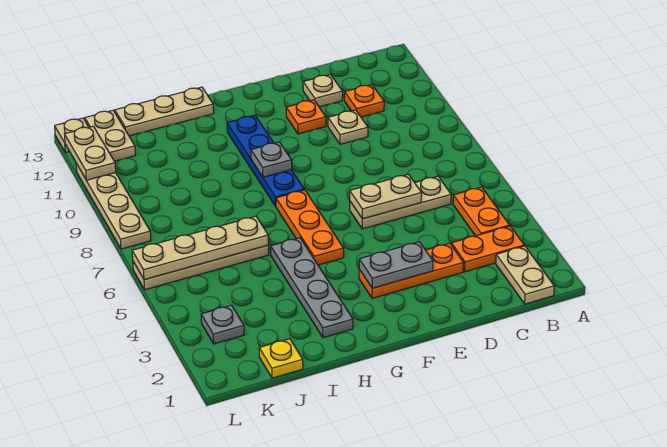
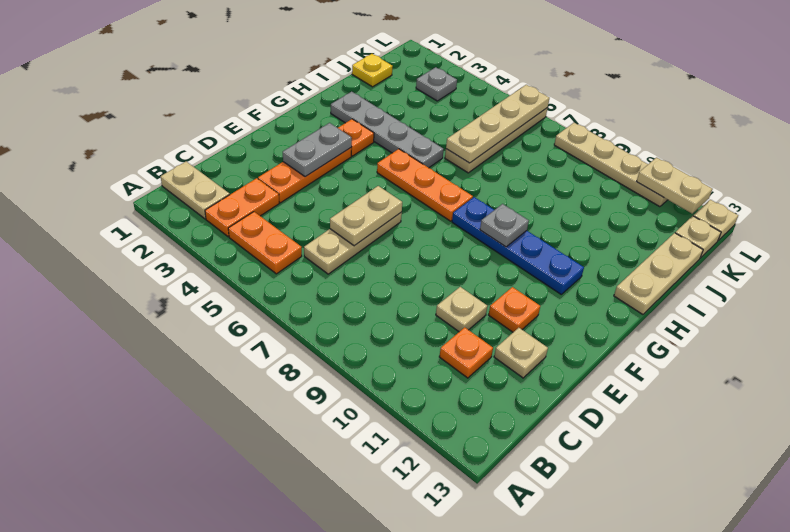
none -> orange 1x1 plate [338,119,374,156]
tan 1x2 plate [85,110,135,161] -> tan 1x1 plate [675,216,721,258]

